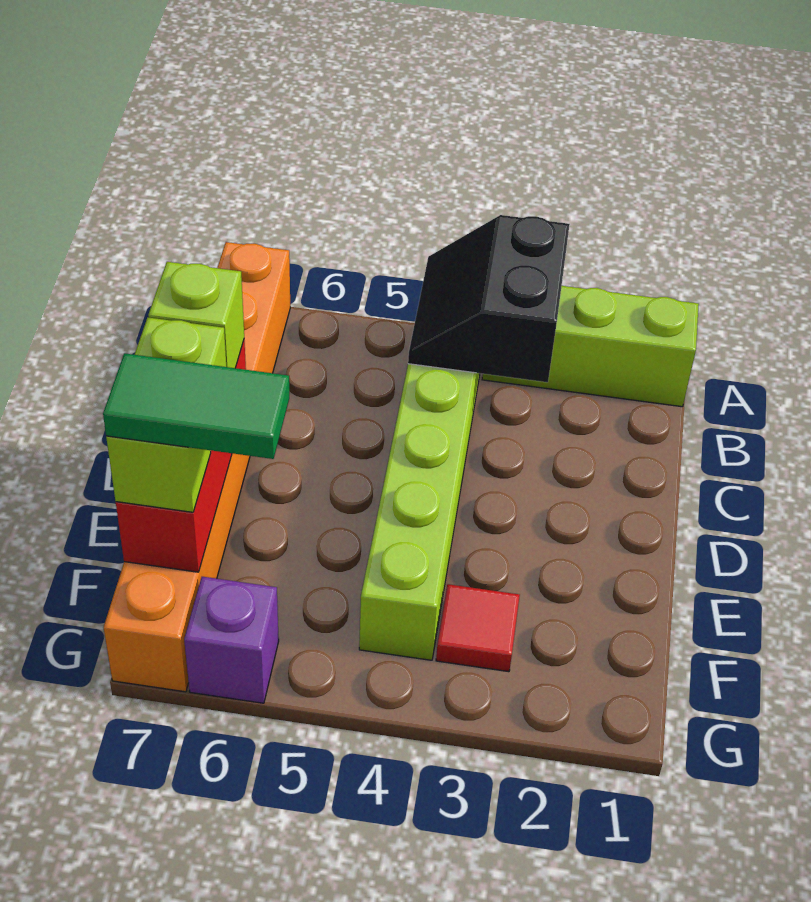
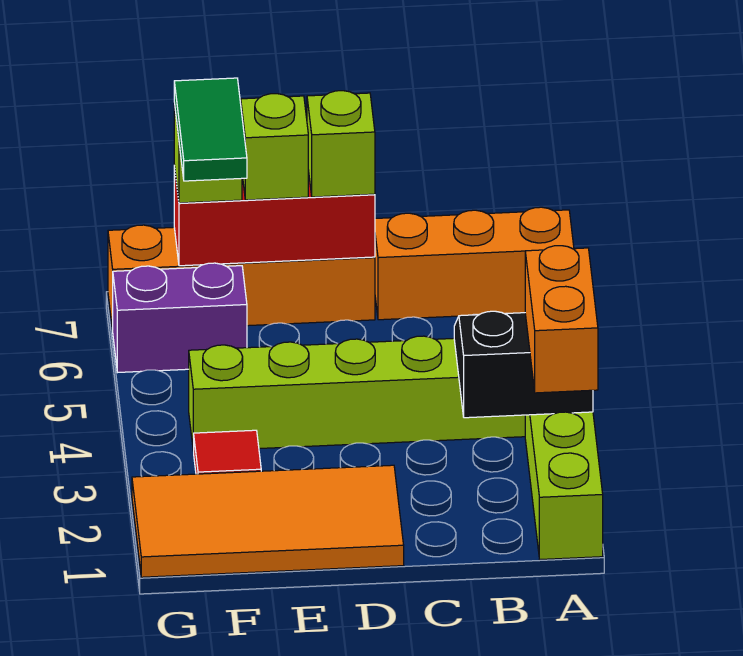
none -> orange 1x2 brick [525,246,598,393]
none -> orange 2x4 tile [132,465,404,577]
purple 1x1 brick [184,577,279,703] -> purple 1x2 brick [113,263,247,372]

